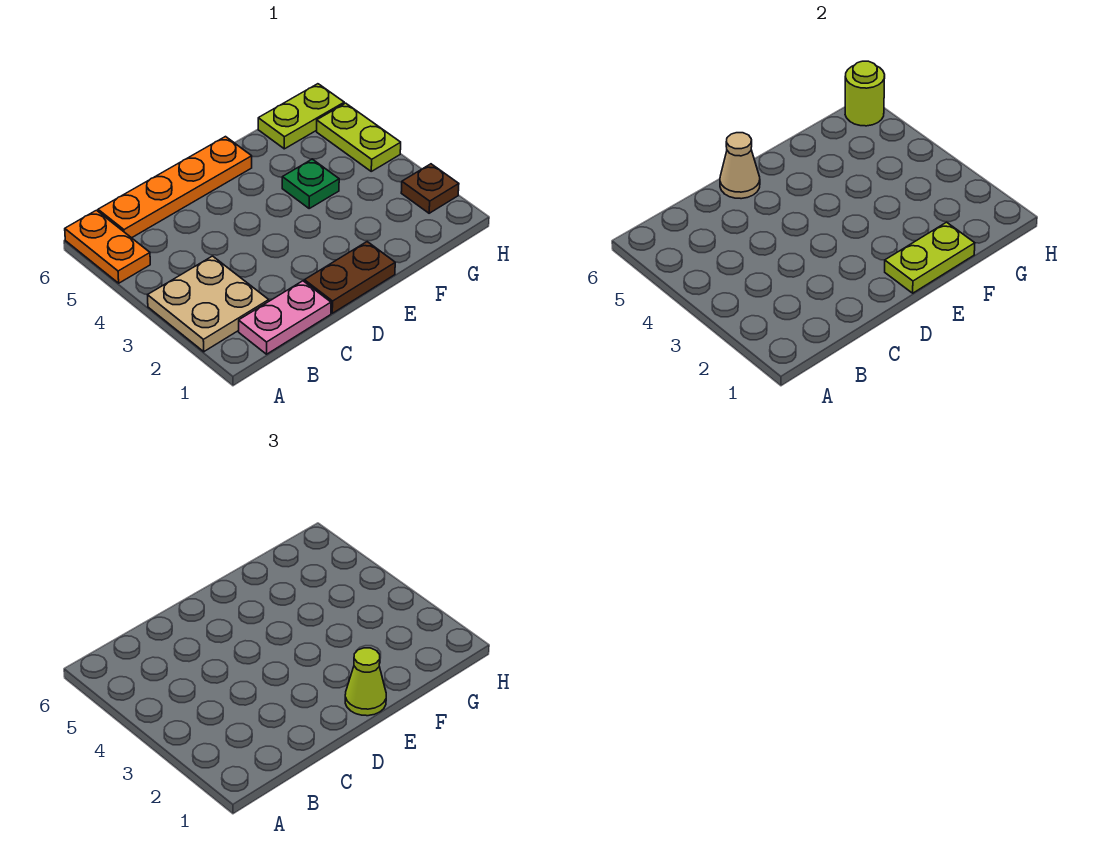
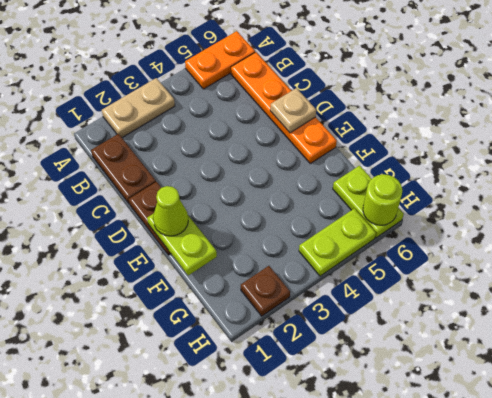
tan 2x2 plate [148,256,269,352] -> tan 1x2 plate [102,78,175,138]
pink 1x2 plate [239,281,331,354] -> brown 1x2 plate [91,134,156,204]
tan 1x1 cone [720,133,760,199] -> tan 1x1 plate [270,88,316,133]
green 1x1 plate [282,159,339,208] -> none

